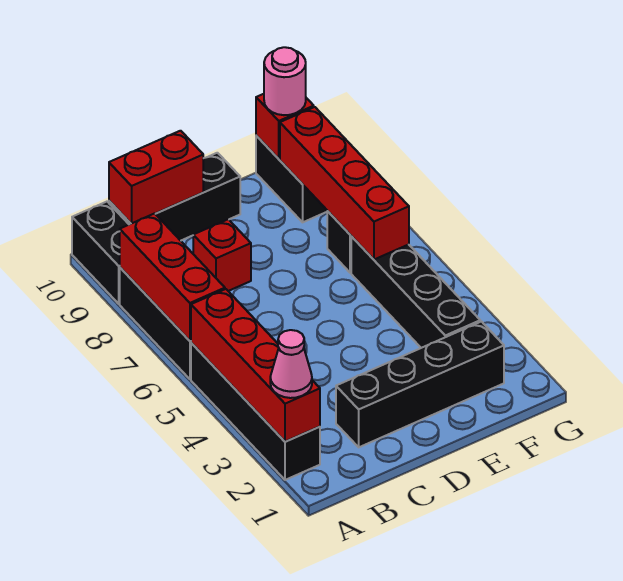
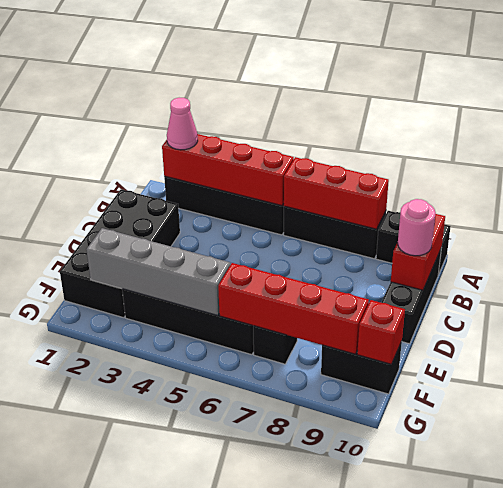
black 1x4 brick [336,322,504,447] -> black 2x4 brick [60,189,180,318]
red 1x1 brick [193,219,251,291] -> none
none -> grey 1x4 brick [86,228,230,316]
pink 1x1 round brick [264,47,306,115] -> pink 1x1 round brick moved to [398,199,436,256]

